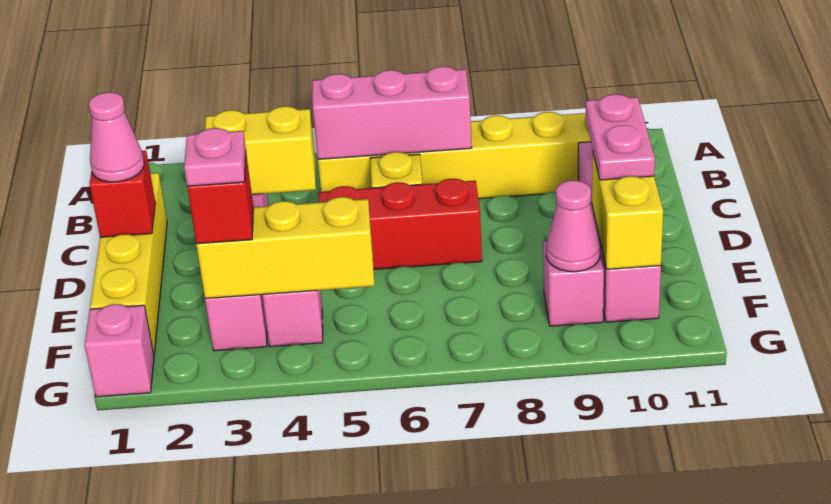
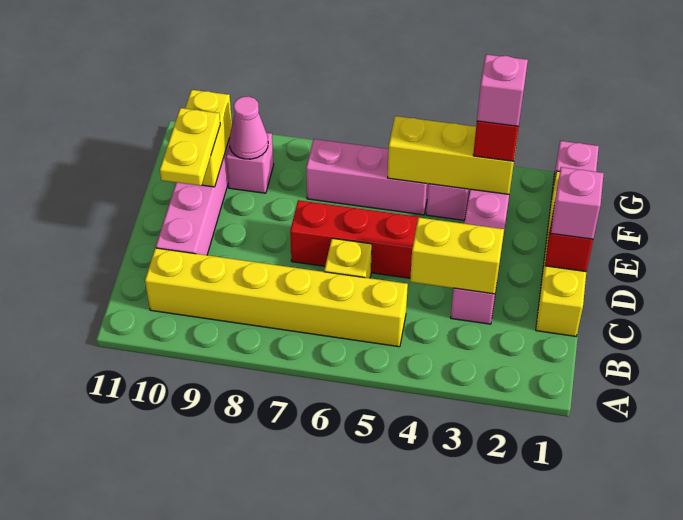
pink 1x3 brick [312,67,472,159] -> pink 1x3 brick moved to [306,139,428,215]
pink 1x1 cone [89,92,144,182] -> pink 1x1 brick [551,167,604,239]
pink 1x2 plate [586,94,655,180] -> yellow 1x2 plate [160,108,220,186]
pink 1x1 plate [184,128,246,186] -> pink 1x1 brick [477,54,528,126]

